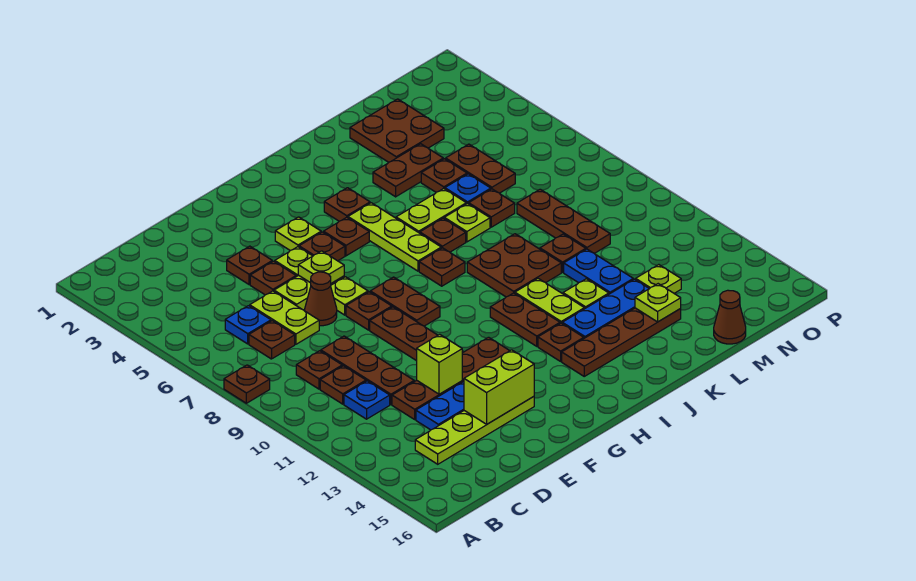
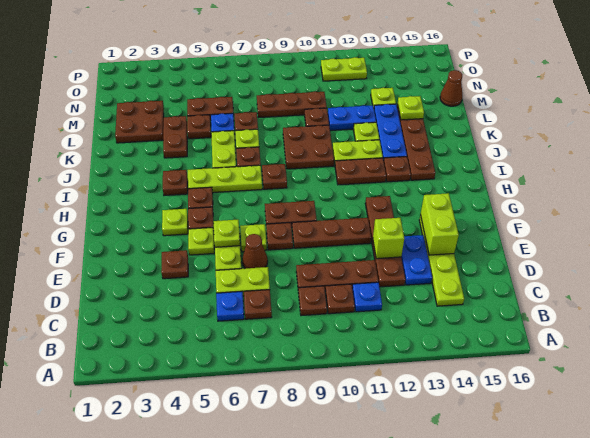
brown 1x1 plate [224,365,270,403] -> none
brown 1x1 plate [250,261,296,295] -> none
none -> lime 1x2 plate [321,57,367,81]

